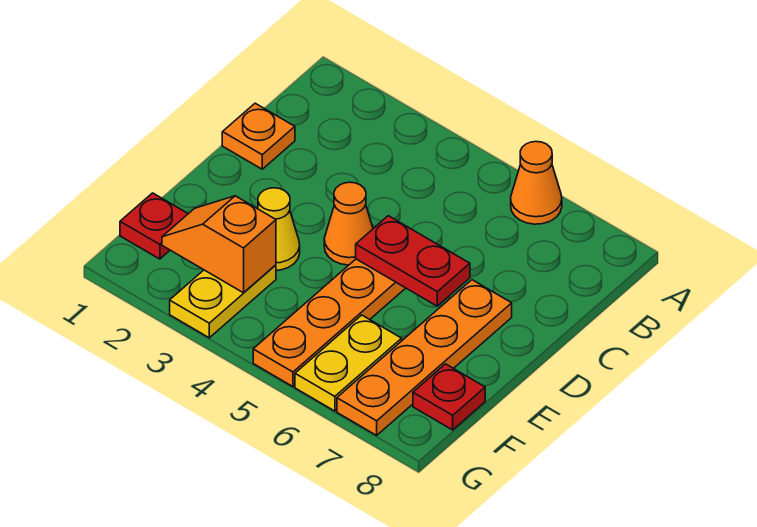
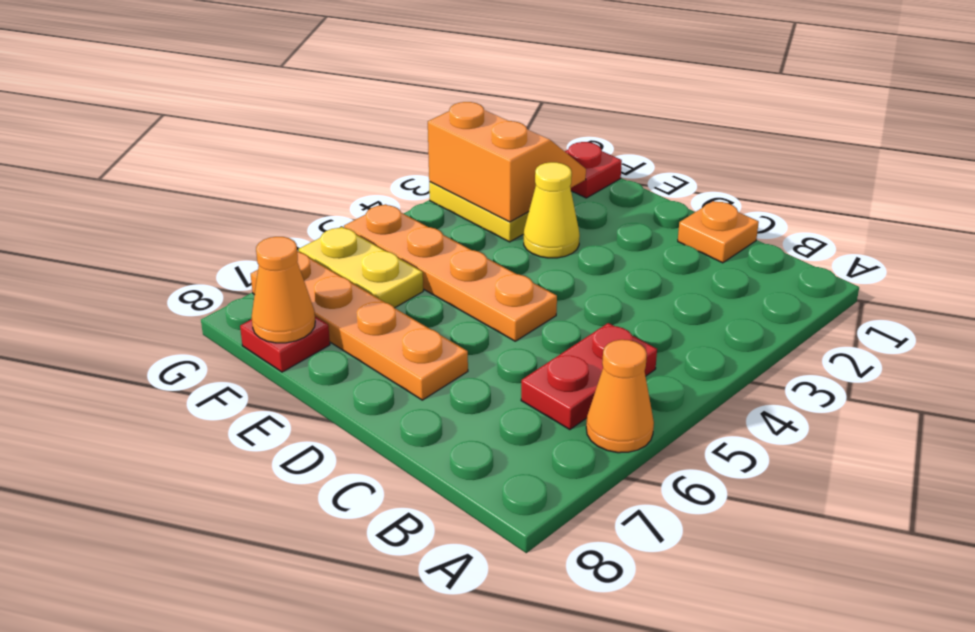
orange 1x1 cone [324,182,373,265] -> orange 1x1 cone moved to [252,237,315,343]
red 1x2 plate [356,216,470,306] -> red 1x2 plate moved to [521,323,657,430]
orange 1x2 slope [162,196,276,293] -> orange 2x2 slope [428,102,586,222]

